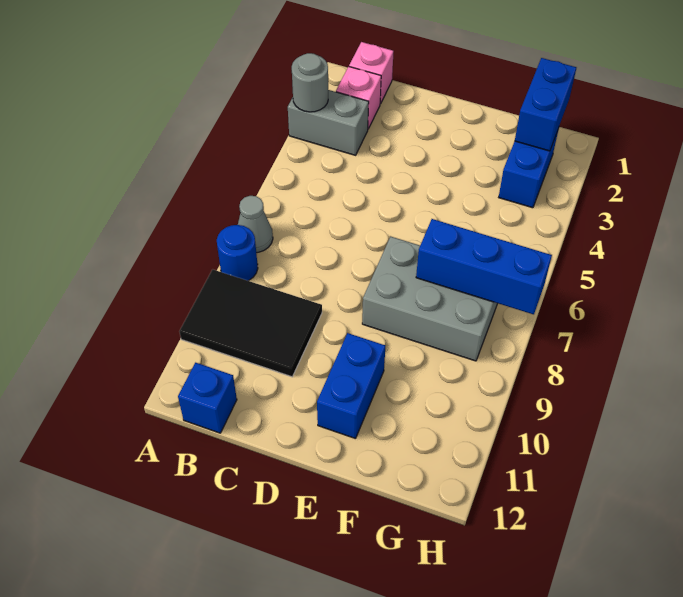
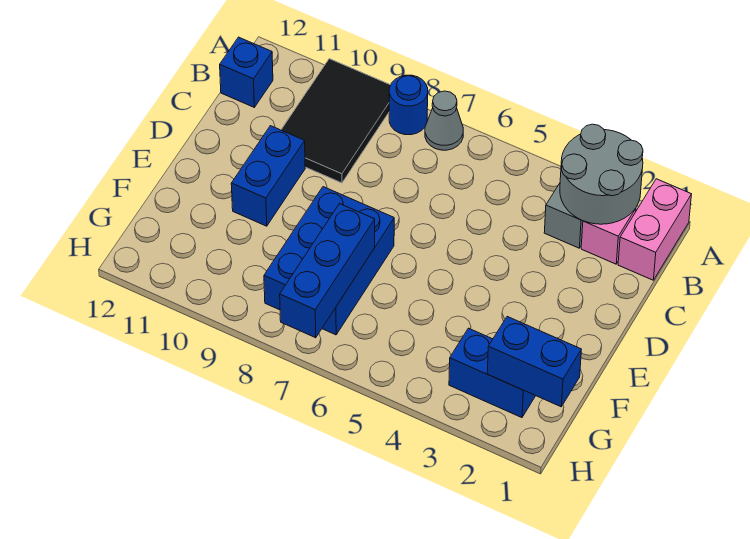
grey 1x1 round brick [292,53,328,112] -> grey 2x2 round brick [560,124,643,224]
pink 1x1 brick [349,42,394,104] -> pink 1x2 brick [618,179,692,280]
grey 2x3 brick [362,236,498,361] -> blue 2x3 brick [264,187,394,335]
blue 1x2 brick [317,333,385,439] -> blue 1x2 brick turned to [231,126,305,226]

